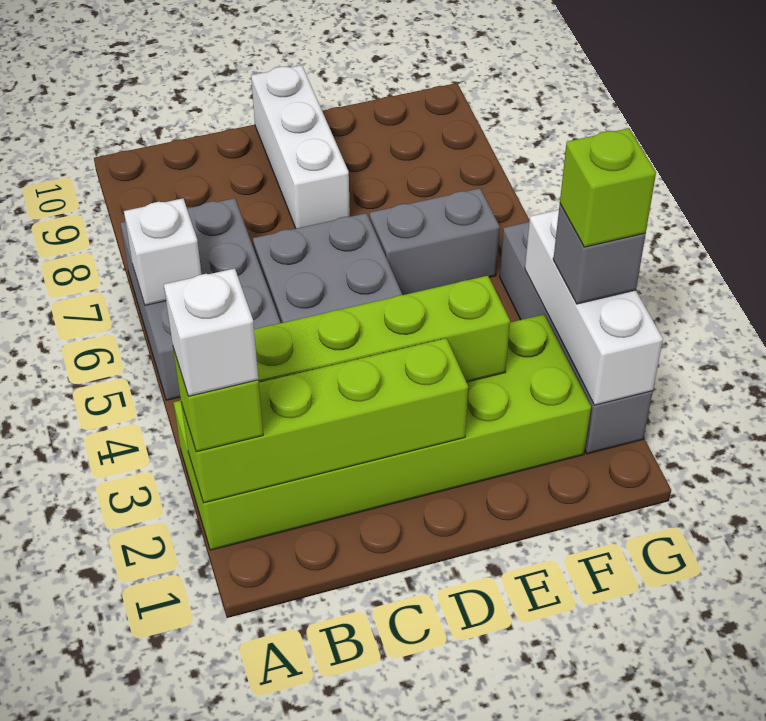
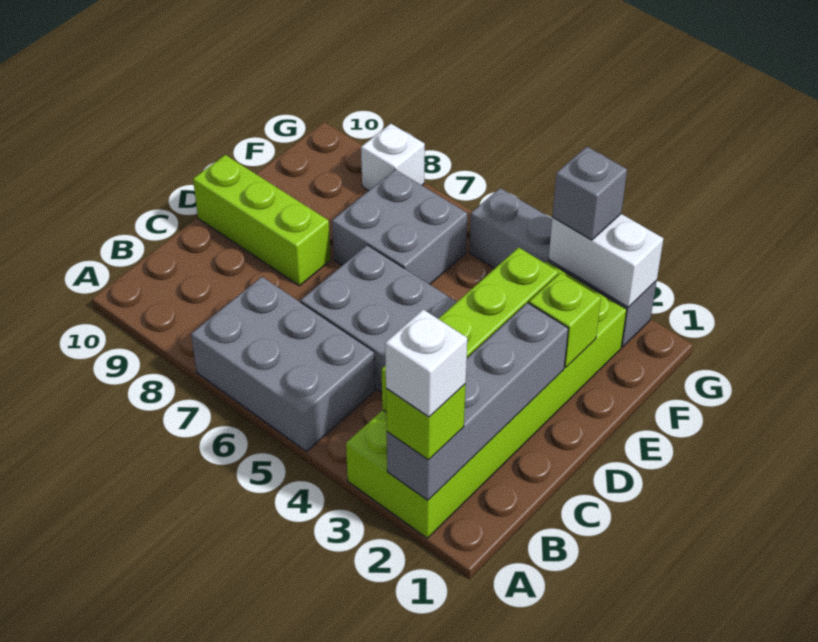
lime 1x4 brick [181,338,468,503] -> grey 1x4 brick [387,303,568,500]
white 1x1 brick [124,198,202,305] -> white 1x1 brick moved to [361,124,425,191]
white 1x3 brick [251,65,350,228] -> lime 1x3 brick [193,155,331,286]
grey 1x2 brick [370,188,500,295] -> grey 2x2 brick [332,170,467,284]
white 1x3 brick [525,210,663,405] -> white 1x2 brick [549,214,663,307]
lime 1x1 brick [560,128,656,247] -> lime 1x1 brick moved to [529,273,601,368]

